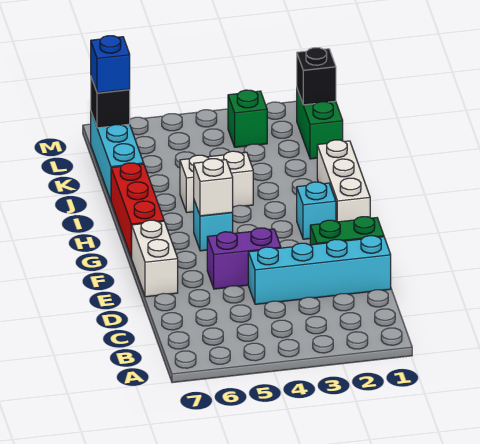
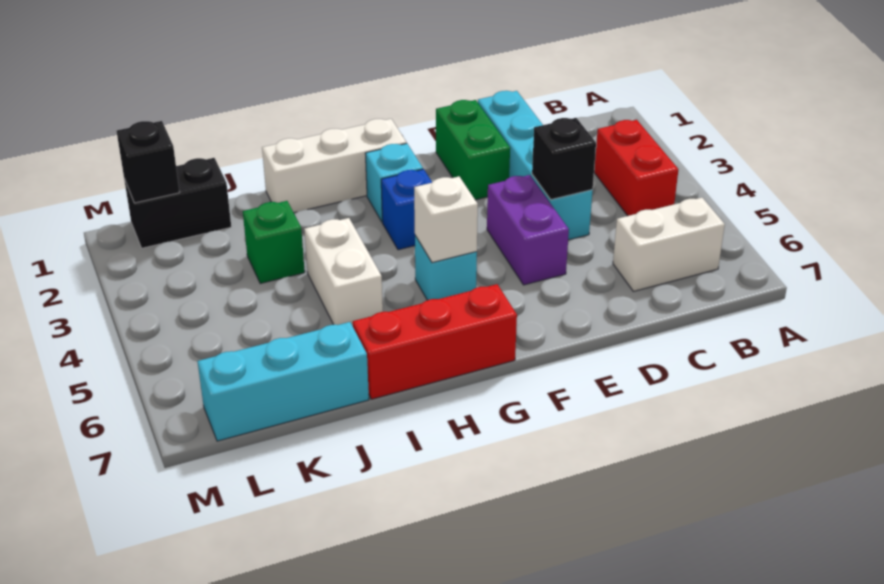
none -> red 1x2 brick [594,120,678,216]
white 1x2 brick [132,220,178,297] -> white 1x2 brick moved to [613,198,725,291]
green 1x2 brick [297,89,343,159] -> black 1x2 brick [124,158,231,248]
green 1x1 brick [228,90,267,147] -> green 1x1 brick moved to [243,201,305,284]
black 1x1 brick [91,78,130,128] -> black 1x1 brick moved to [532,118,596,200]
blue 1x1 brick [91,36,130,93] -> blue 1x1 brick moved to [381,169,432,250]

